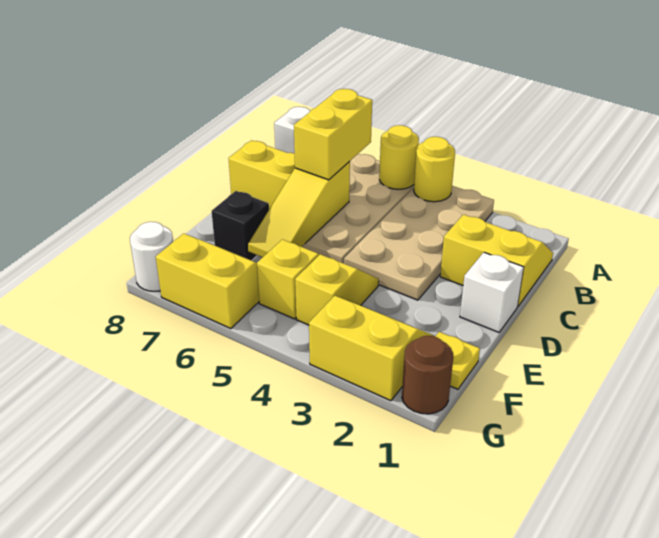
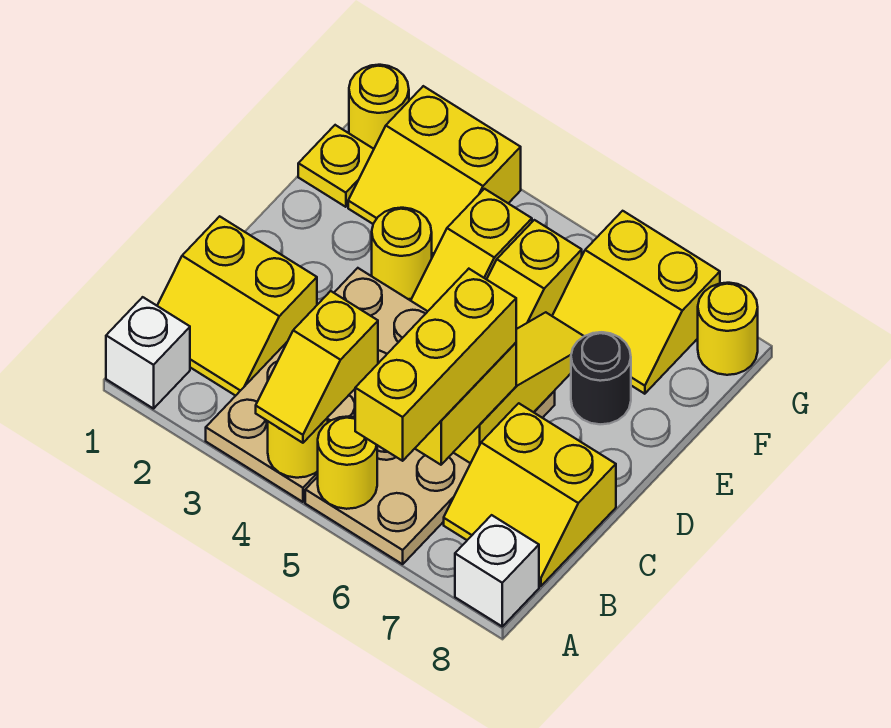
none -> yellow 1x2 slope [256,291,378,443]
none -> yellow 1x3 brick [355,269,516,461]
white 1x1 brick [460,252,524,332] -> white 1x1 brick moved to [106,297,190,409]
none -> yellow 1x1 round brick [372,208,432,299]
black 1x1 brick [212,191,269,260] -> black 1x1 round brick [571,332,631,424]
brown 1x1 round brick [402,336,453,414] -> yellow 1x1 round brick [349,65,409,149]
white 1x1 round brick [130,222,173,291] -> yellow 1x1 round brick [698,283,758,375]

